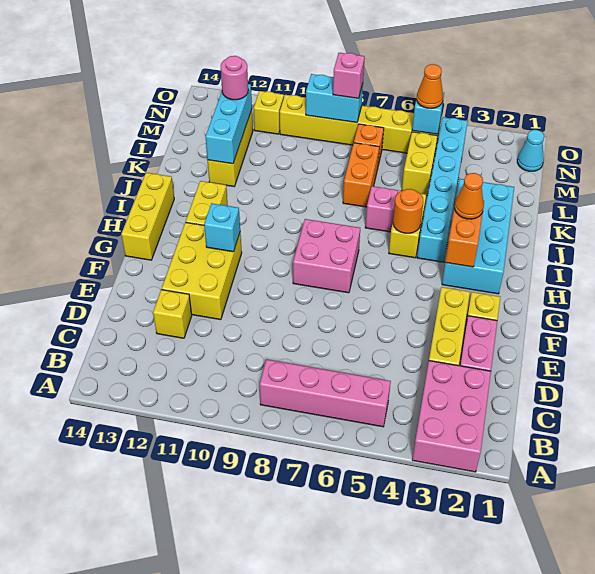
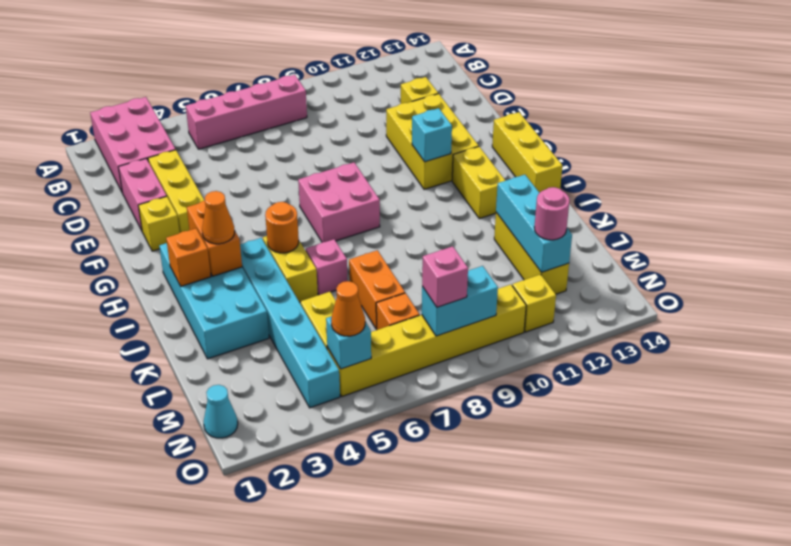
none -> orange 1x1 brick [166,229,211,286]

